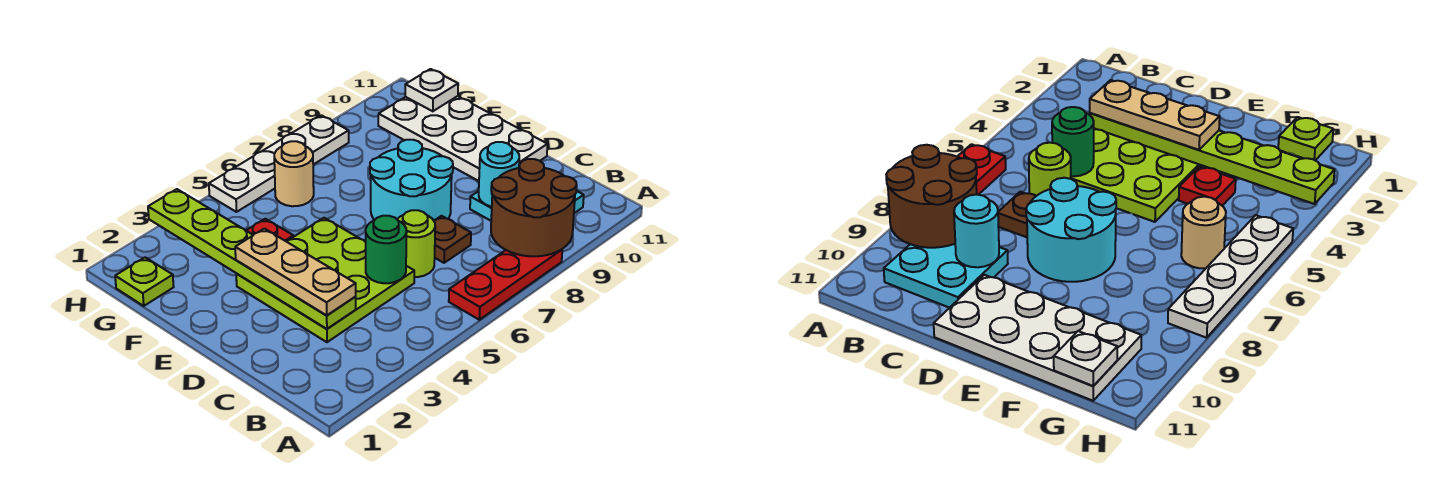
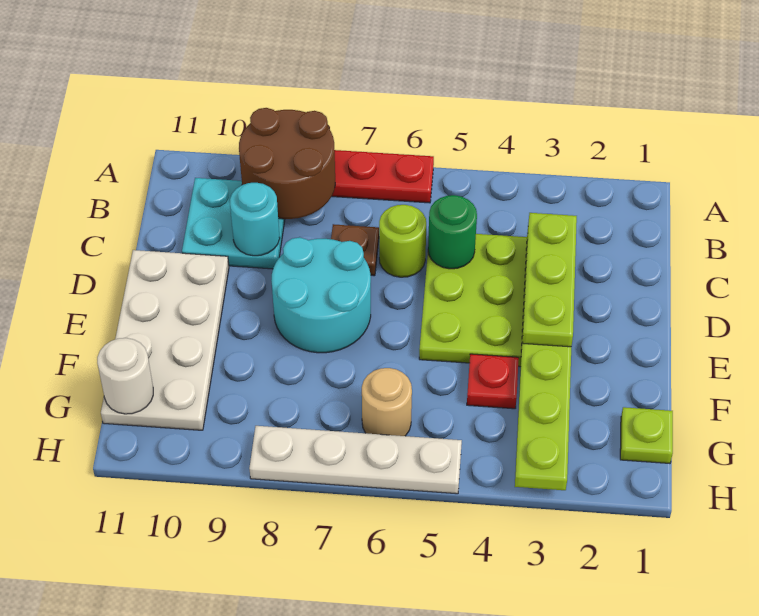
tan 1x3 plate [235,229,356,315] -> lime 1x3 plate [522,213,577,347]
white 1x1 plate [405,69,458,111] -> white 1x1 round brick [97,338,153,414]

